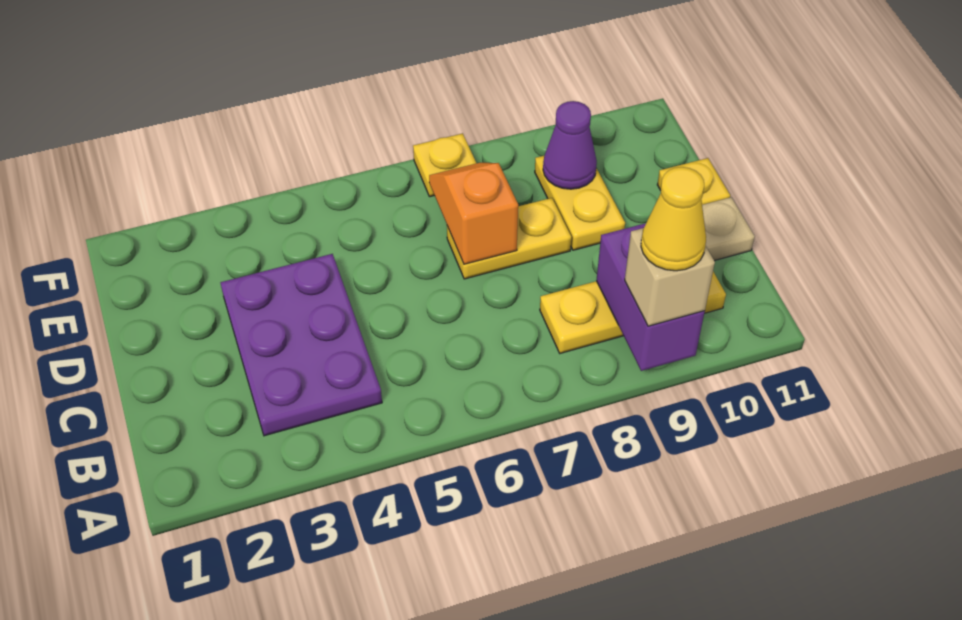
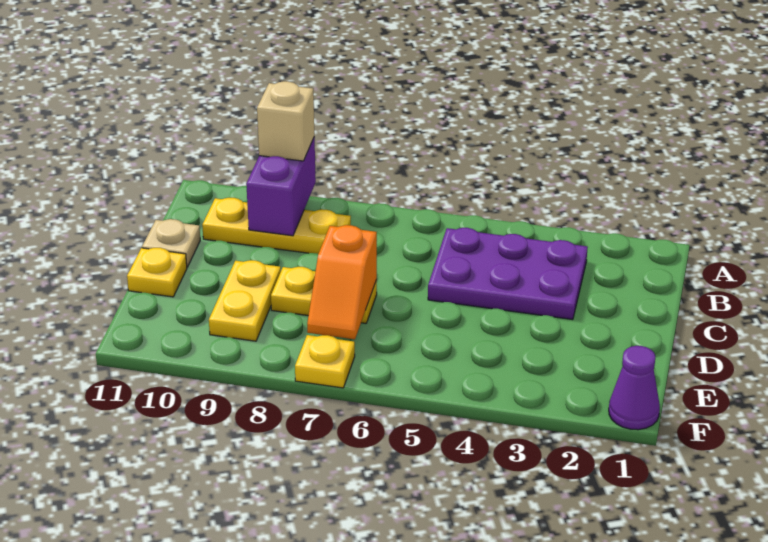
yellow 1x1 cone [641,167,706,271] -> none
purple 2x3 plate [221,254,382,436] -> purple 2x3 plate turned to [428,228,588,320]
purple 1x1 cone [543,101,597,189] -> purple 1x1 cone moved to [609,346,660,430]

